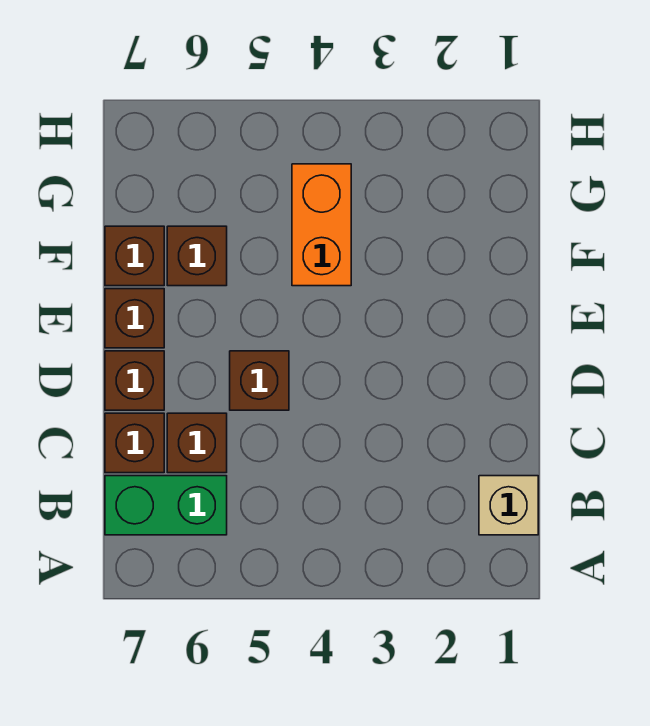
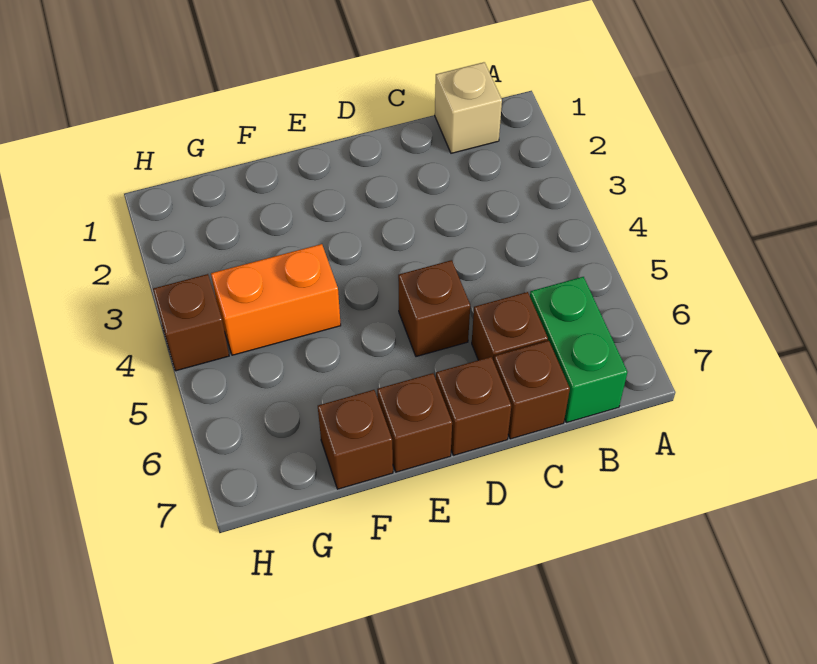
brown 1x1 brick [167,226,227,286] -> brown 1x1 brick moved to [153,274,229,371]

